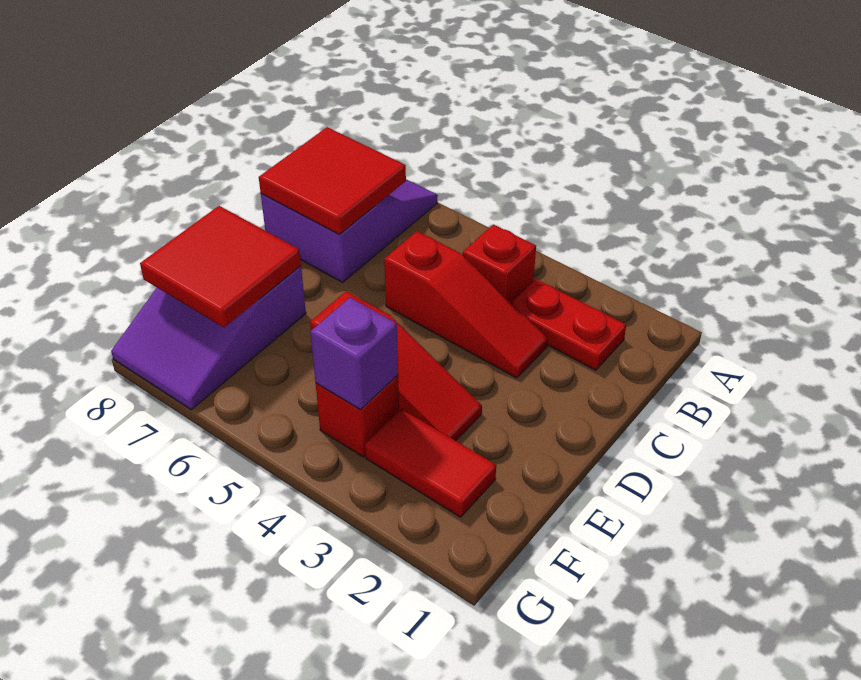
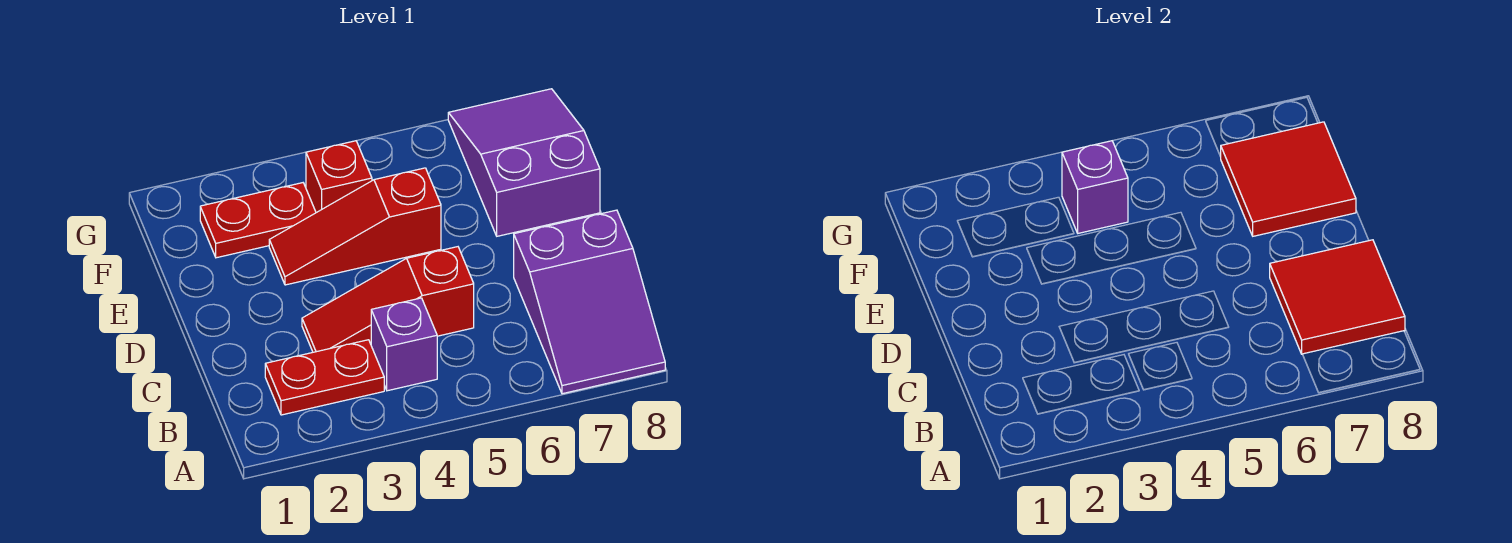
red 1x1 brick [462,225,536,302] -> purple 1x1 brick [371,298,437,391]
red 1x2 tile [365,409,496,517] -> red 1x2 plate [200,183,316,258]

